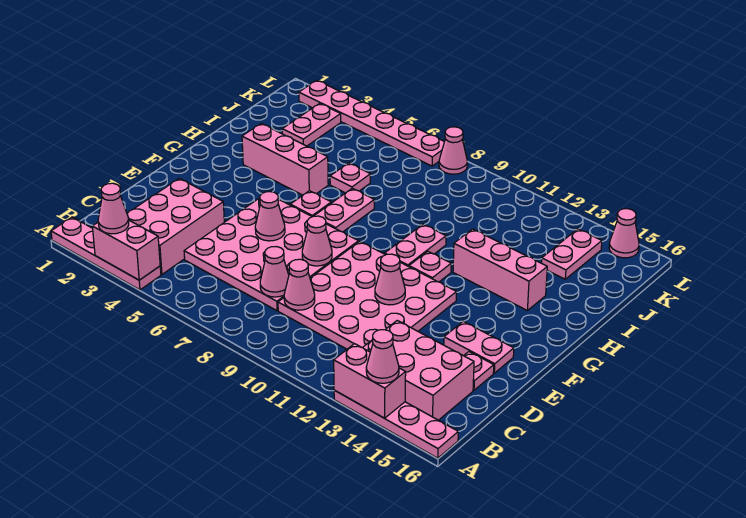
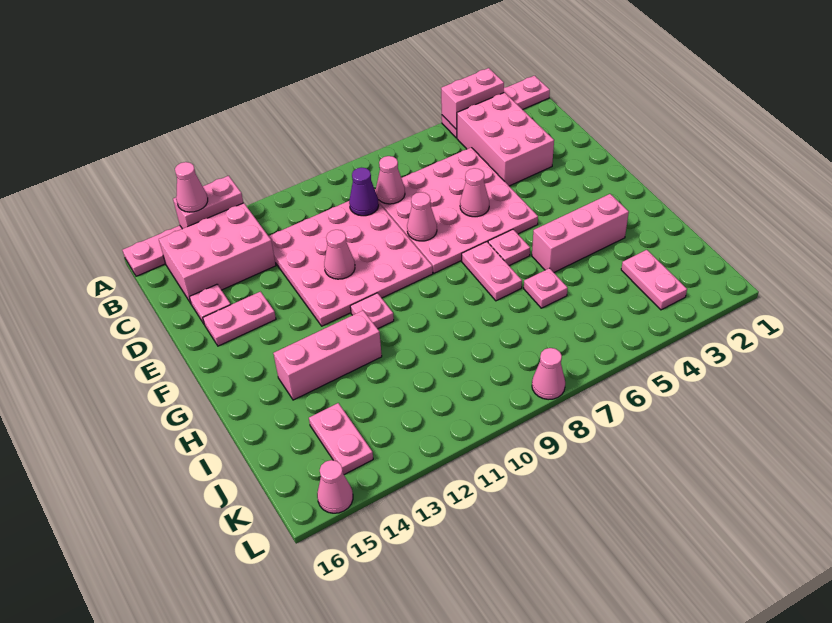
pink 1x1 cone [98,183,129,234] -> none
pink 1x1 cone [284,259,315,310] -> purple 1x1 cone [349,168,379,216]
pink 1x2 plate [385,224,446,267] -> none
pink 1x6 plate [299,80,444,166] -> none

